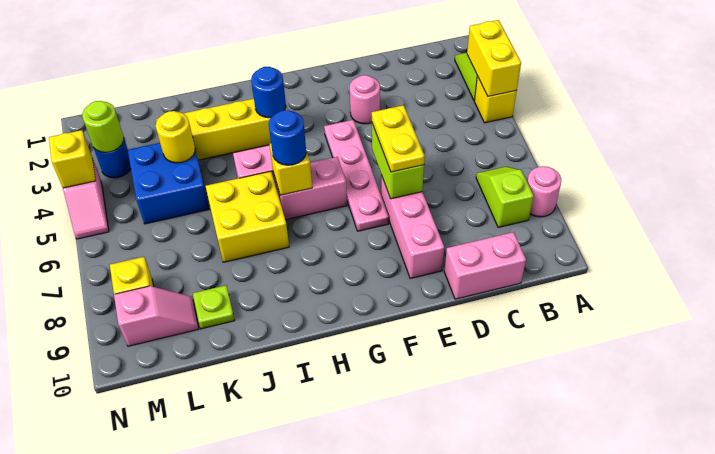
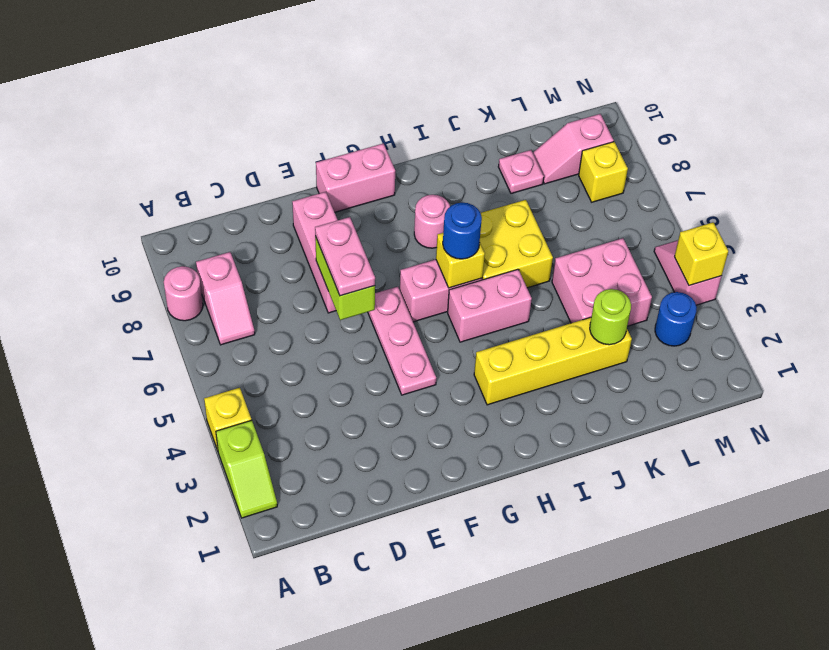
yellow 1x2 brick [467,20,521,97] -> none
lime 1x2 slope [476,167,534,227] -> pink 1x2 slope [196,252,255,345]
pink 1x2 brick [444,232,526,299] -> pink 1x2 brick moved to [316,143,395,212]
pink 1x1 round brick [350,75,380,124] -> pink 1x1 round brick moved to [414,195,450,248]
yellow 1x2 plate [372,105,425,172] -> pink 1x2 plate [315,217,375,296]
pink 1x4 plate [324,120,389,231] -> pink 1x3 plate [368,287,436,395]
blue 1x1 round brick [251,67,286,118] -> none
blue 2x2 brick [128,143,209,224] -> pink 2x2 brick [552,238,652,326]
yellow 1x1 round brick [156,111,195,163] -> none
lime 1x1 plate [193,285,235,329] -> pink 1x1 plate [498,150,544,194]
lime 1x1 round brick [82,101,124,152] -> lime 1x1 round brick moved to [590,289,631,345]

